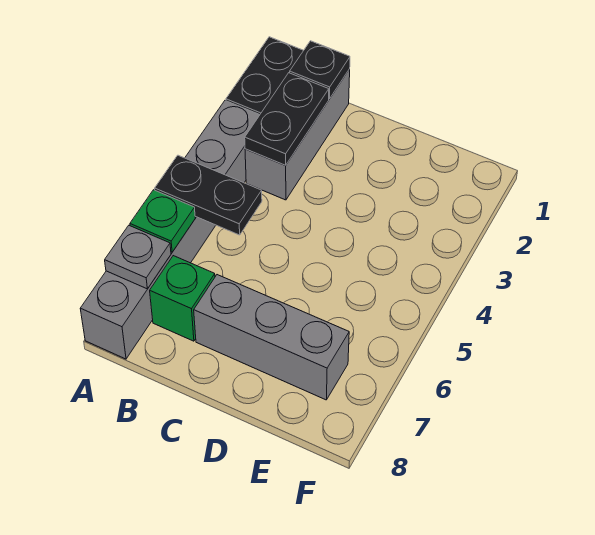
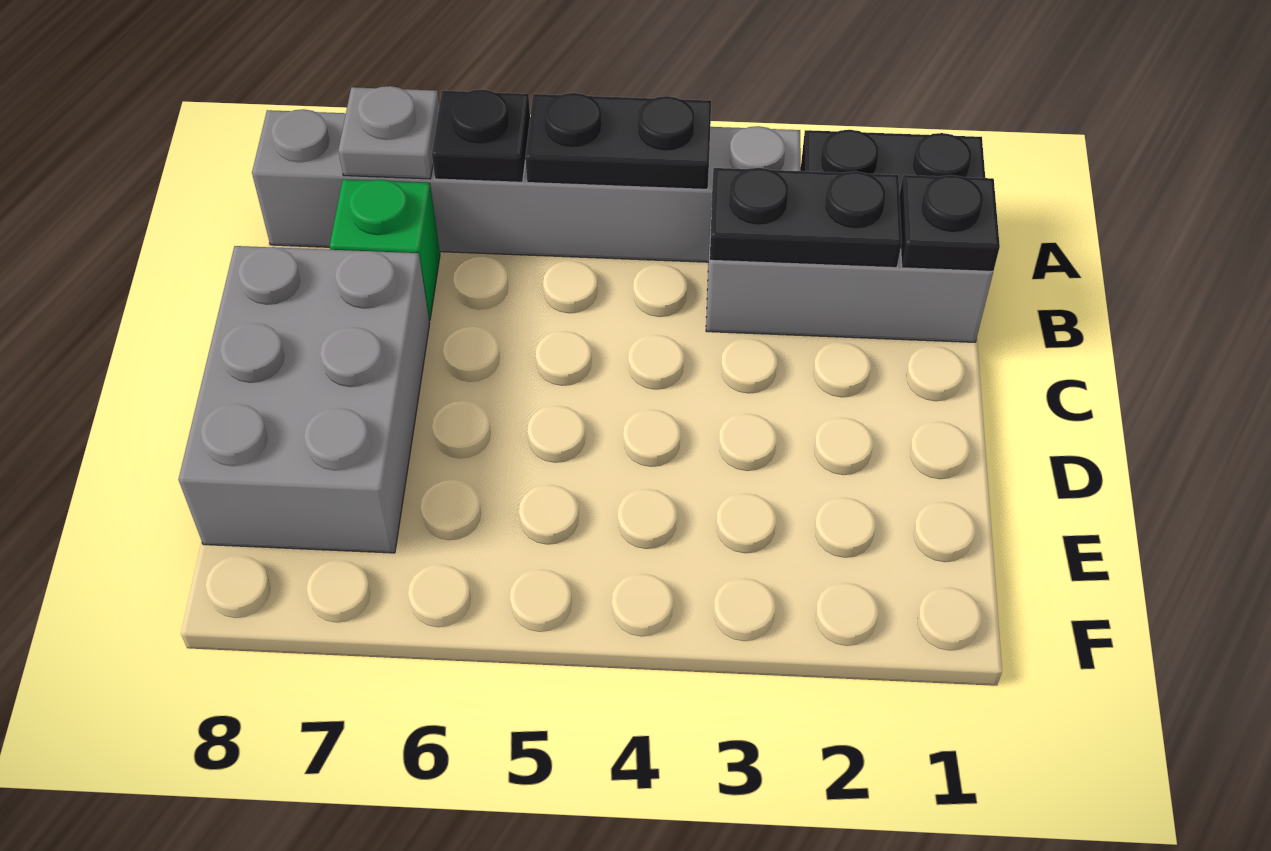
black 1x2 plate [155,155,262,235] -> black 1x2 plate turned to [525,93,711,189]
green 1x1 plate [130,190,195,252] -> black 1x1 plate [432,89,530,182]
grey 1x3 brick [194,275,349,400] -> grey 2x3 brick [178,246,430,553]

